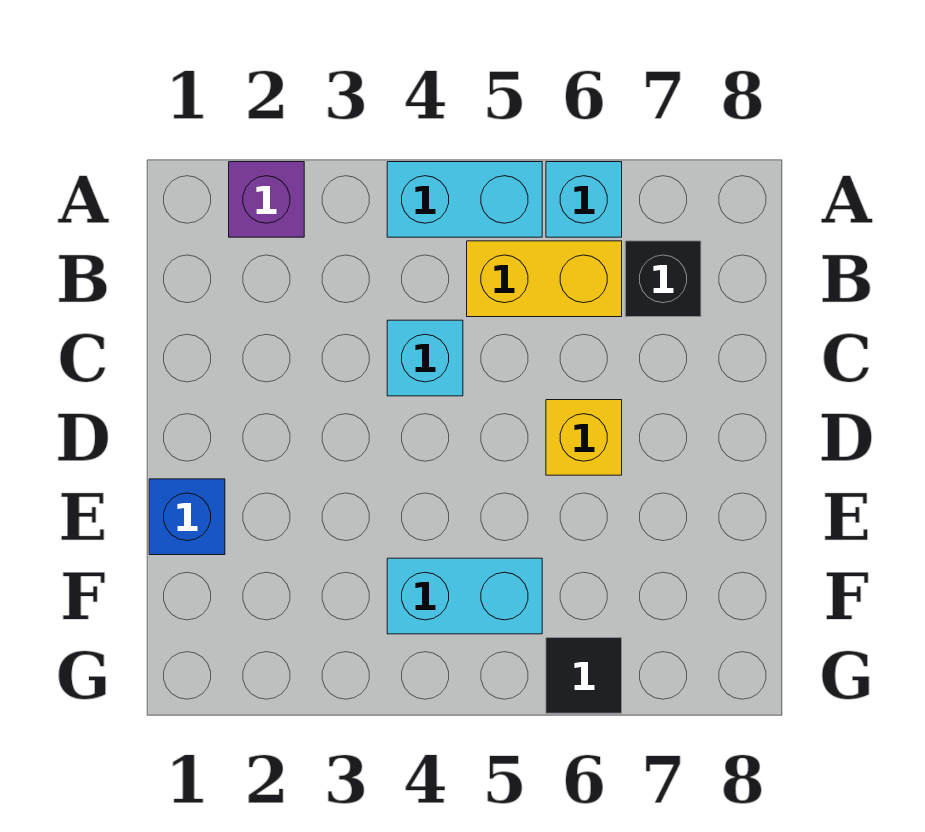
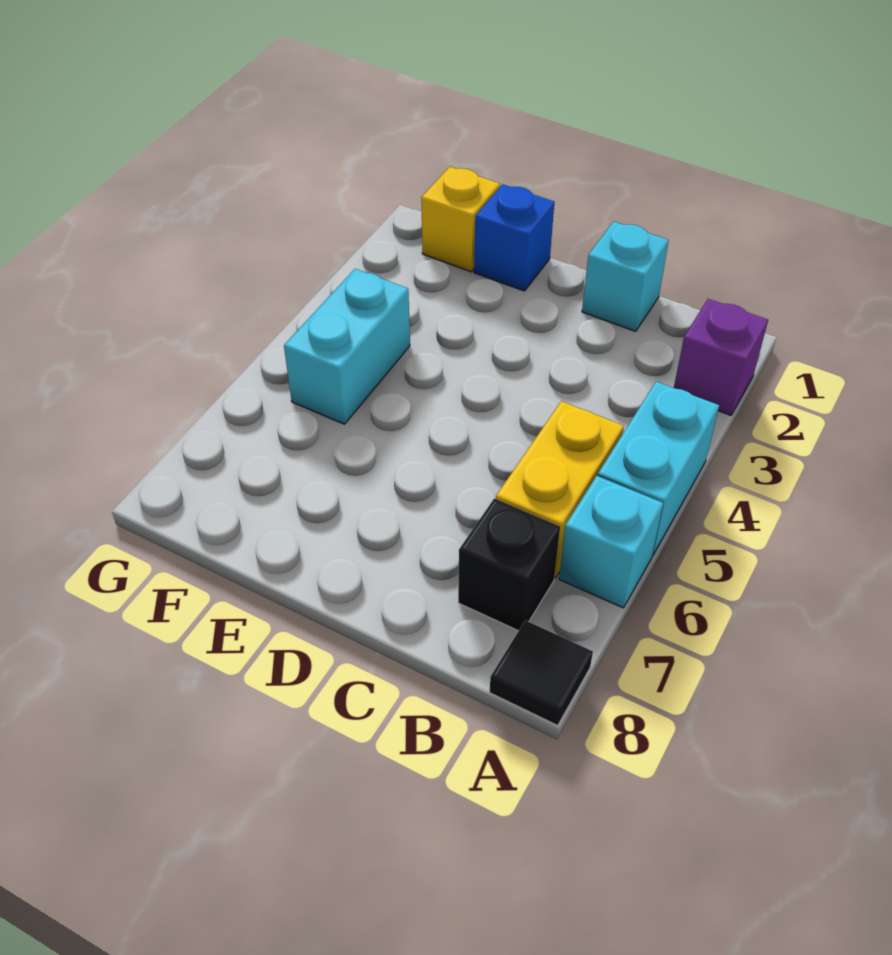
cyan 1x1 brick [387,320,463,396] -> cyan 1x1 brick moved to [582,221,669,331]
yellow 1x1 brick [546,400,622,475] -> yellow 1x1 brick moved to [421,167,500,272]
black 1x1 tile [546,638,622,713] -> black 1x1 tile moved to [490,620,593,726]

